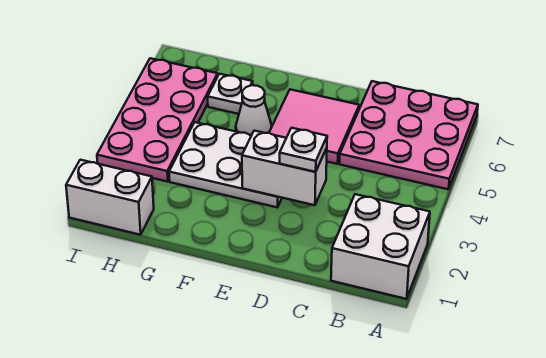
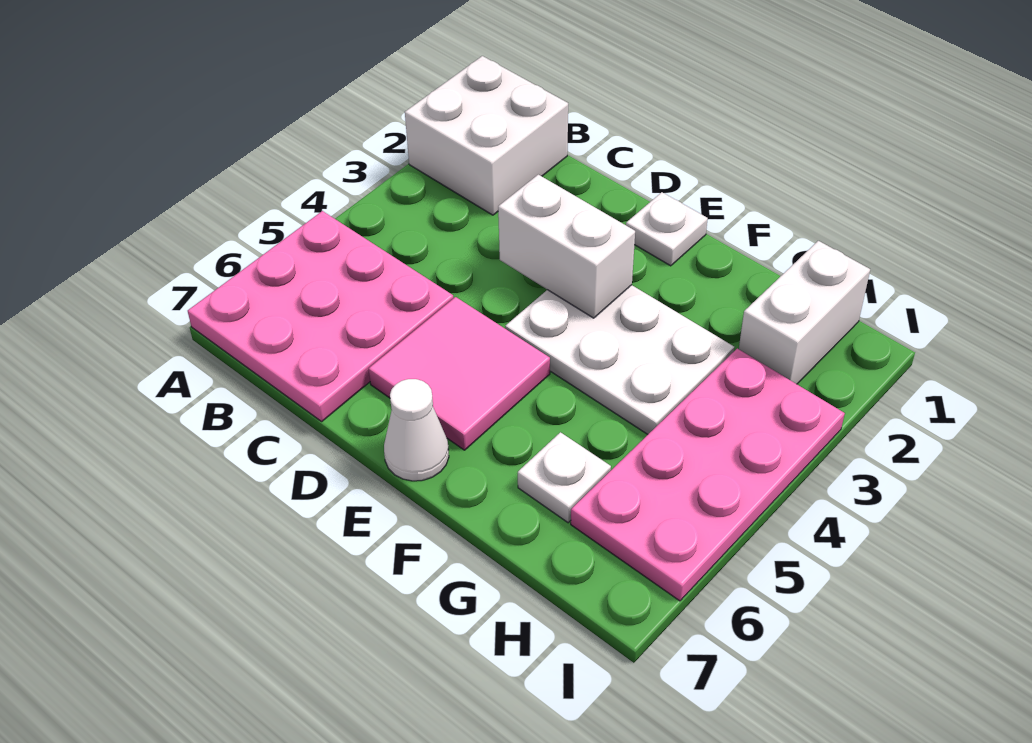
white 1x1 plate [280,128,327,172] -> white 1x1 plate moved to [626,192,708,266]
white 1x1 cone [236,85,272,135] -> white 1x1 cone moved to [384,379,449,481]
white 1x2 brick [66,160,154,235] -> white 1x2 brick turned to [739,241,870,384]

